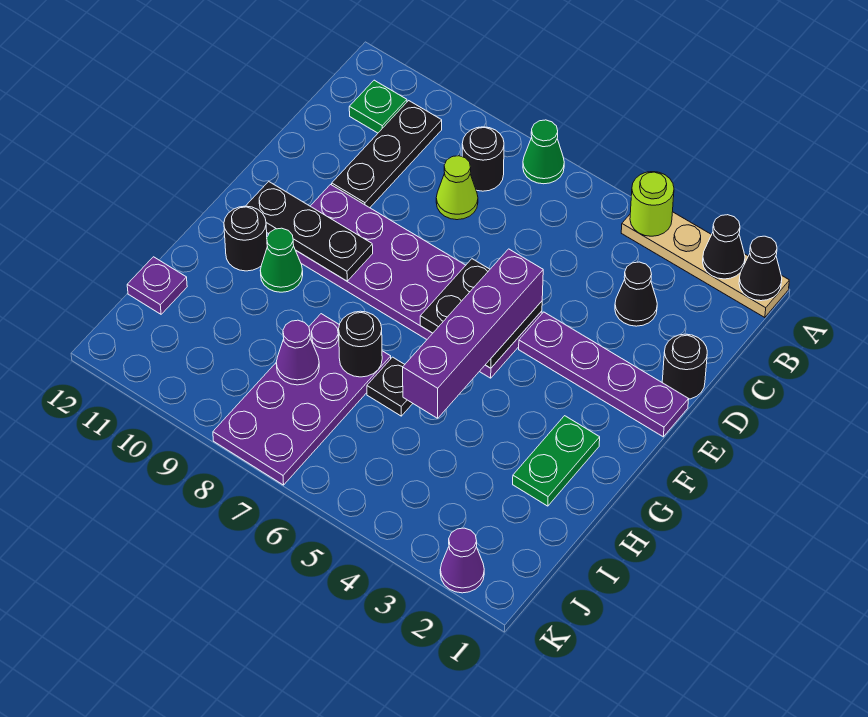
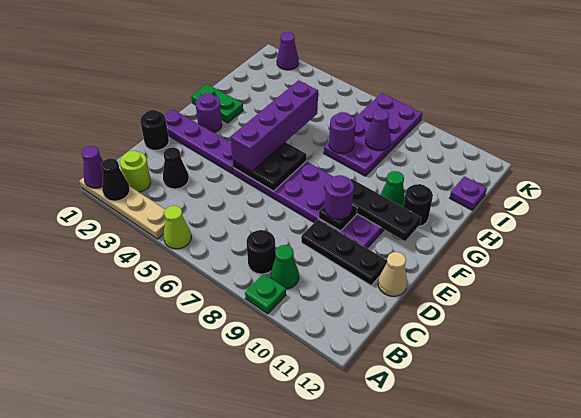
black 1x1 cone [739,236,782,301] -> purple 1x1 cone [82,146,103,188]
lime 1x1 round brick [630,172,674,236] -> lime 1x1 round brick moved to [120,151,151,192]
green 1x1 cone [523,120,564,184] -> green 1x1 cone moved to [271,245,299,289]
black 1x3 plate [332,101,442,208] -> black 1x3 plate turned to [301,219,387,285]
green 1x1 plate [349,80,407,133] -> green 1x1 plate moved to [245,274,286,314]
lime 1x1 cone [436,156,478,220] -> lime 1x1 cone moved to [164,206,191,249]
none -> tan 1x1 cone [378,252,407,296]
none -> purple 1x1 round brick [325,175,354,219]
none -> purple 1x1 round brick [196,93,222,133]
green 1x2 plate [513,416,600,506] -> green 1x2 plate turned to [191,84,243,123]
black 1x1 plate [367,357,413,416] -> black 1x1 plate moved to [319,205,357,231]
black 1x1 round brick [339,311,382,377] -> purple 1x1 round brick [329,112,356,154]

